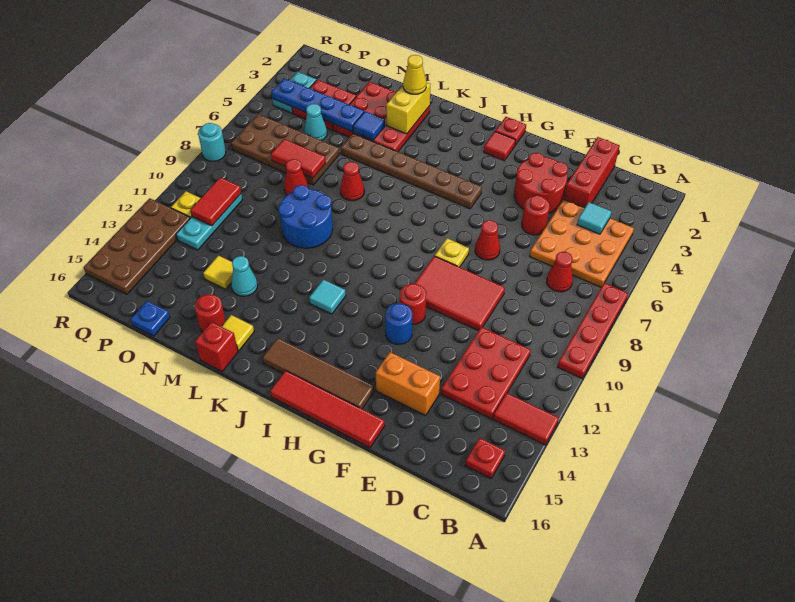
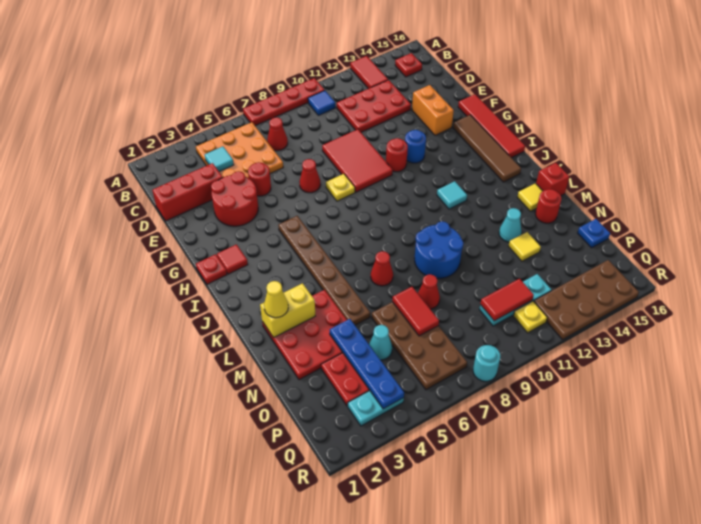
blue 1x1 tile [353,111,385,140] -> blue 1x1 tile moved to [308,91,335,115]

